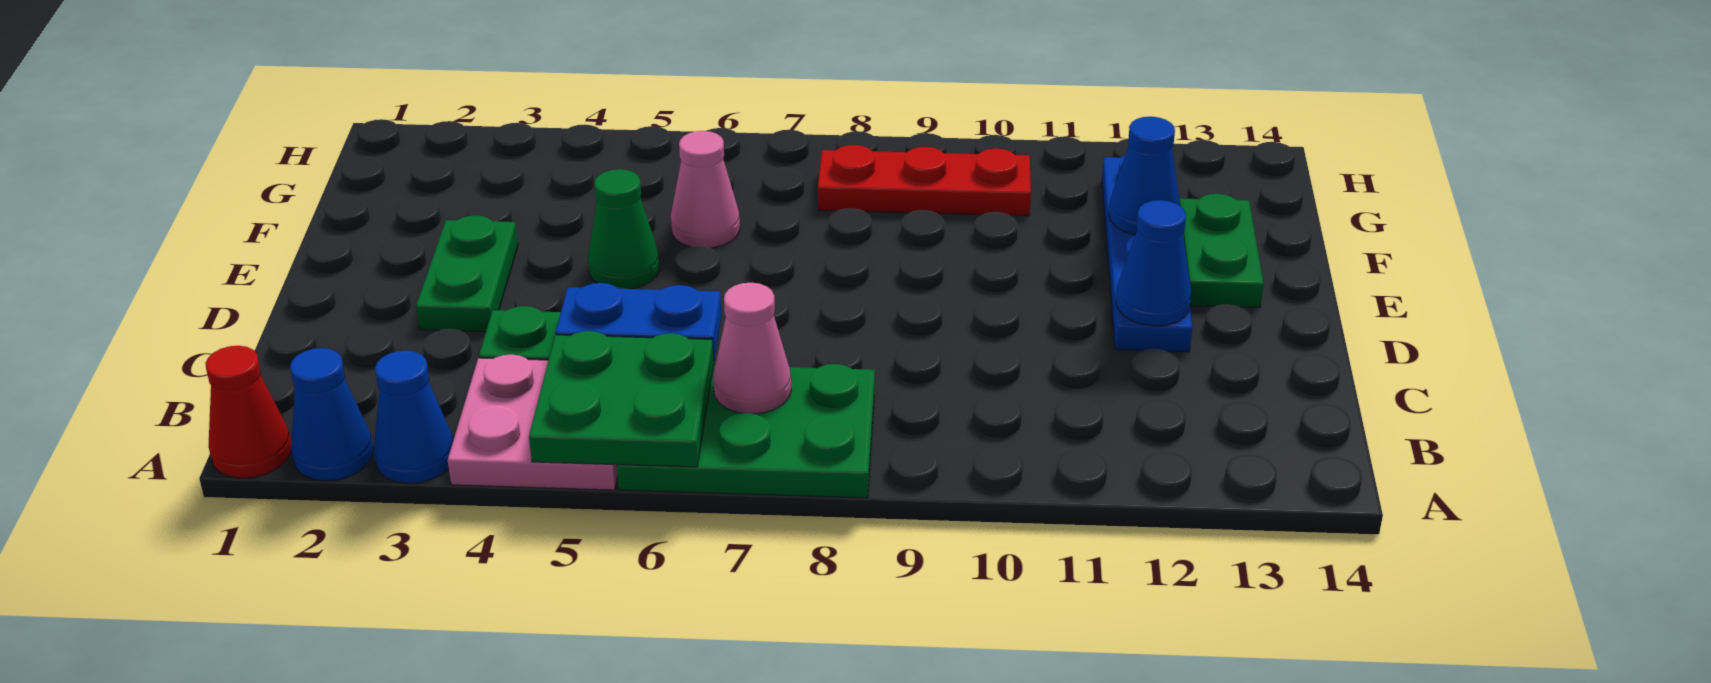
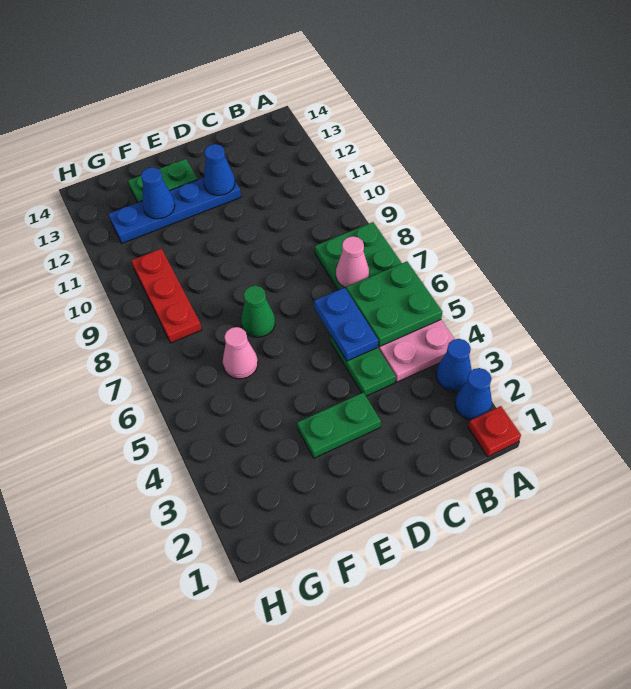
red 1x1 cone [205,346,291,478] -> red 1x1 plate [468,406,521,457]
green 1x1 cone [588,169,659,289] -> green 1x1 cone moved to [241,286,275,337]

